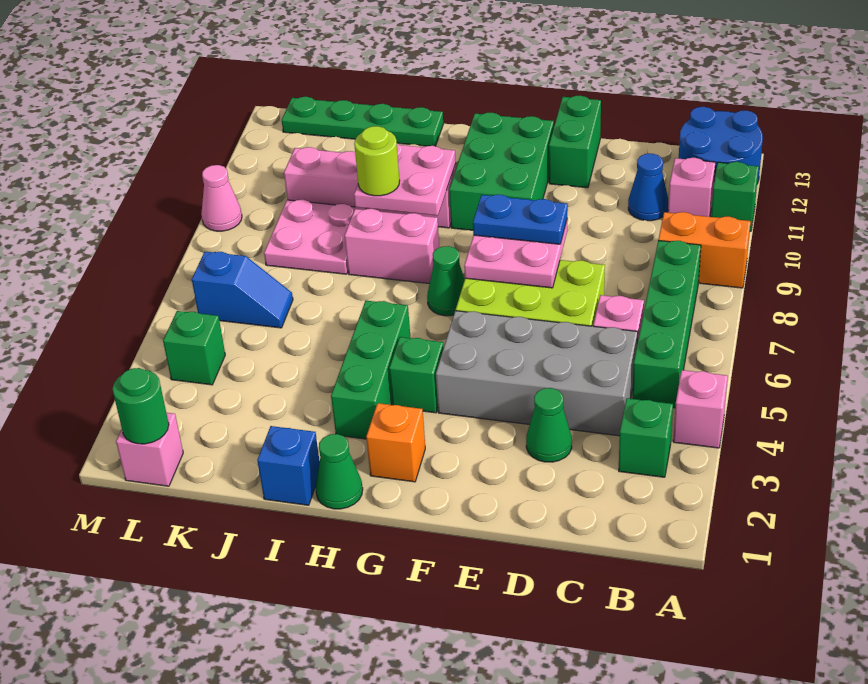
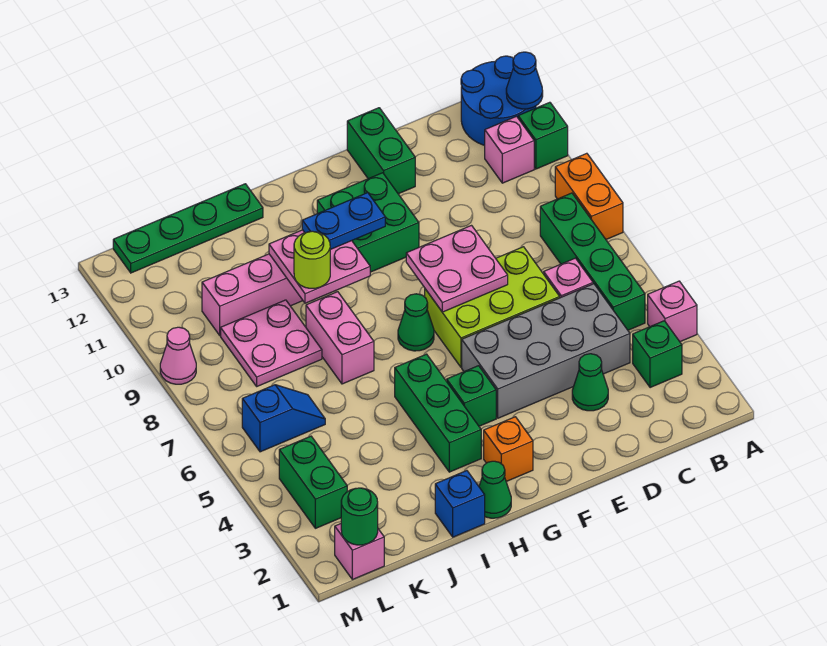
orange 1x2 brick [658,212,751,288] -> orange 1x2 brick turned to [555,153,623,239]
blue 1x1 cone [628,154,669,221] -> blue 1x1 cone moved to [506,52,543,109]
blue 1x2 plate [473,195,568,244] -> blue 1x2 plate moved to [302,193,385,250]
green 2x3 brick [449,113,554,230] -> green 2x2 brick [317,173,419,272]
pink 1x2 brick [345,209,439,284] -> pink 1x2 brick turned to [306,292,374,384]
green 1x1 brick [163,311,225,385] -> green 1x2 brick [279,436,347,528]

